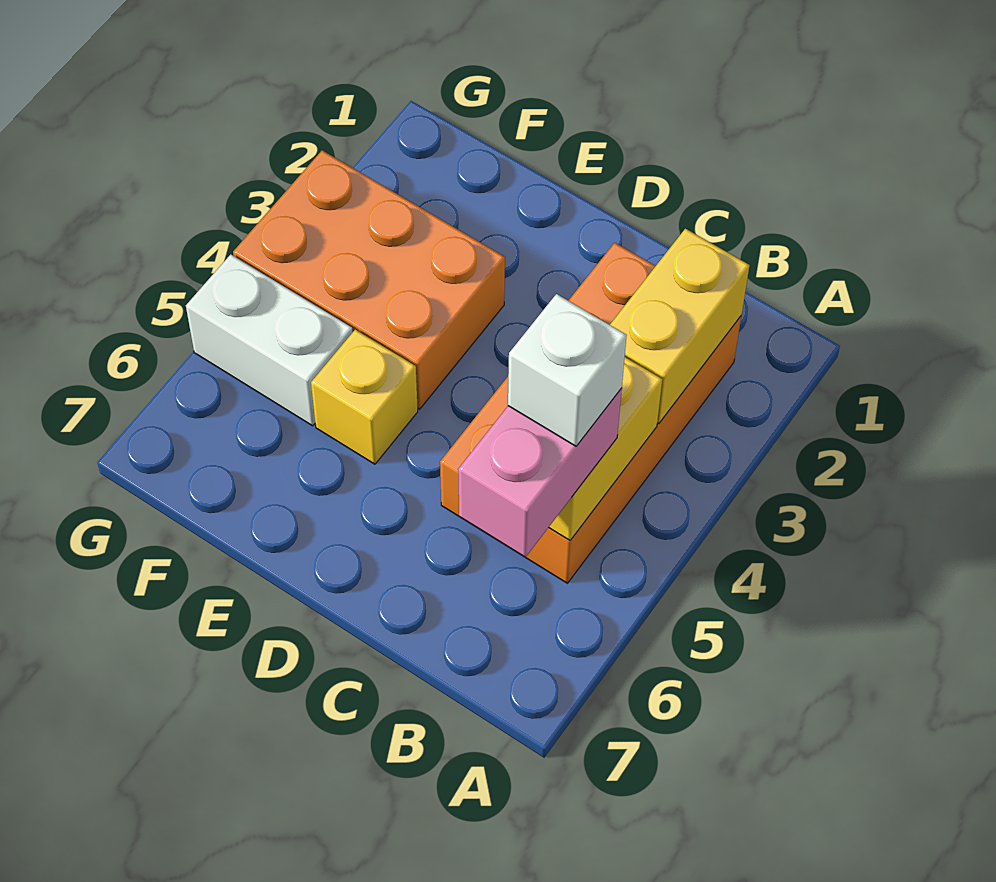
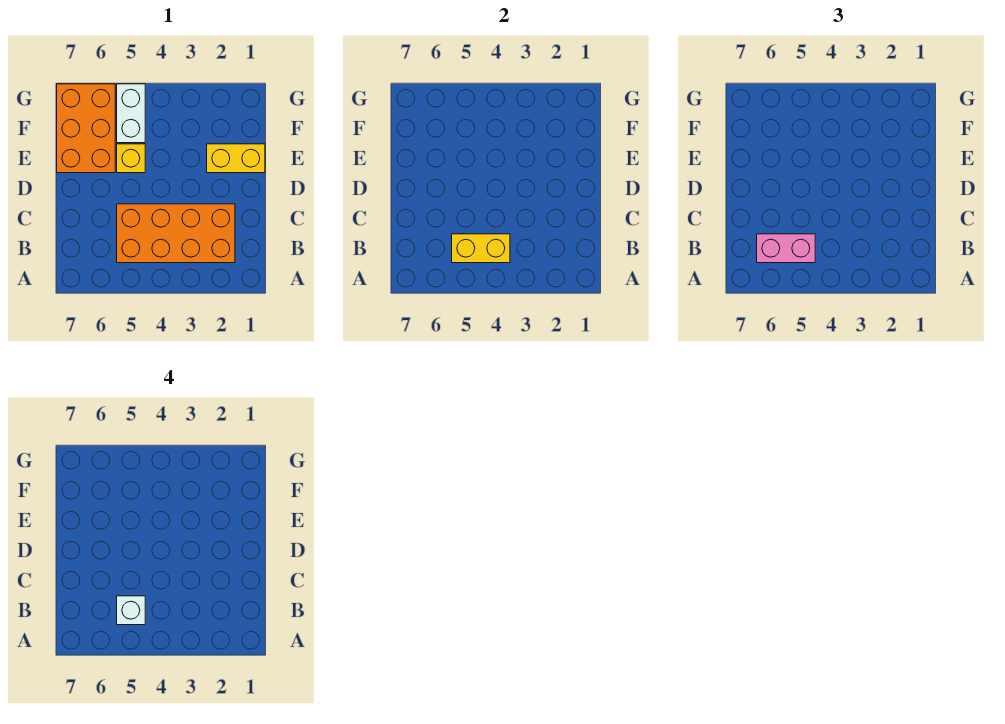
yellow 1x2 brick [610,229,749,424] -> yellow 1x2 brick moved to [207,144,265,173]
orange 2x3 brick [233,150,505,409] -> orange 2x3 brick moved to [57,84,115,173]

